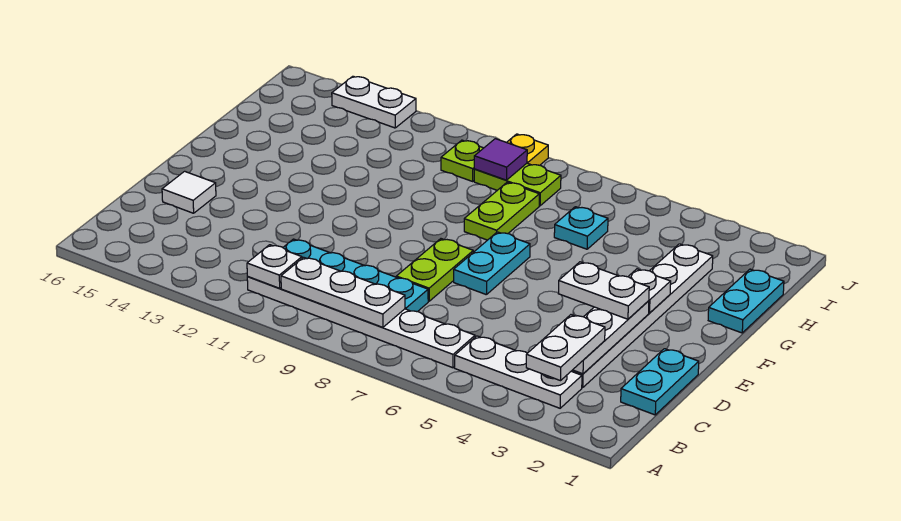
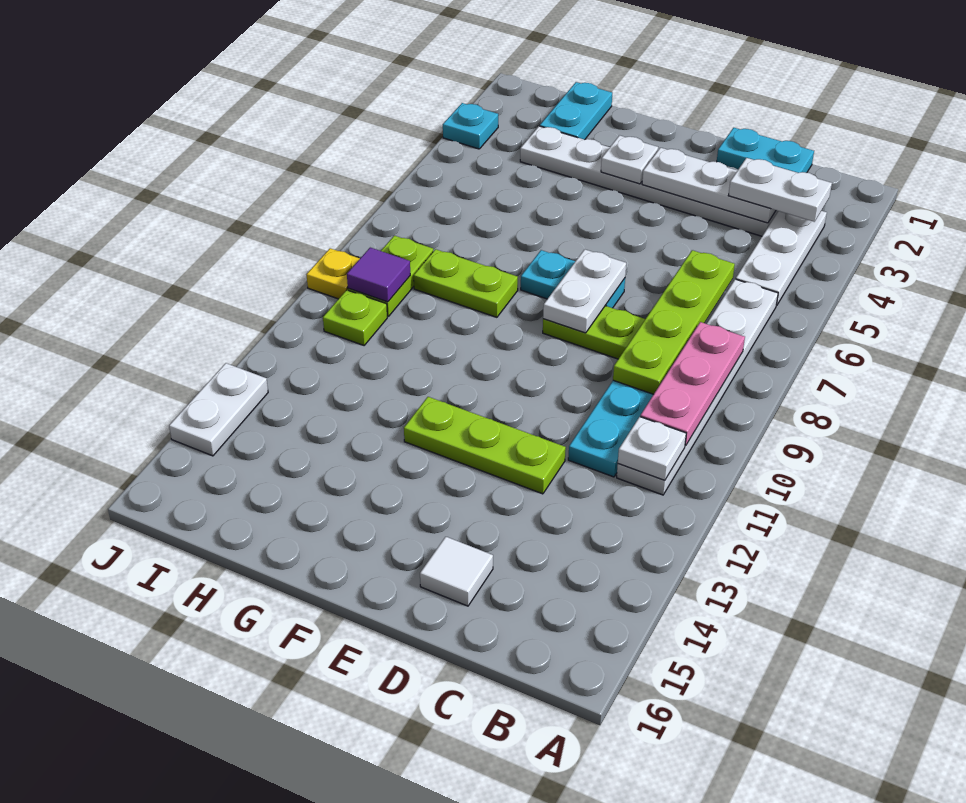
white 1x3 plate [281,257,405,328] -> pink 1x3 plate [640,322,745,446]
none -> lime 1x4 plate [613,250,735,394]
none -> lime 1x3 plate [404,397,566,494]
white 1x2 plate [559,262,649,319] -> white 1x2 plate moved to [543,249,626,333]
cyan 1x2 plate [708,269,784,333] -> cyan 1x2 plate turned to [540,82,612,140]
cyan 1x1 plate [554,207,608,249] -> cyan 1x1 plate moved to [443,103,498,149]

